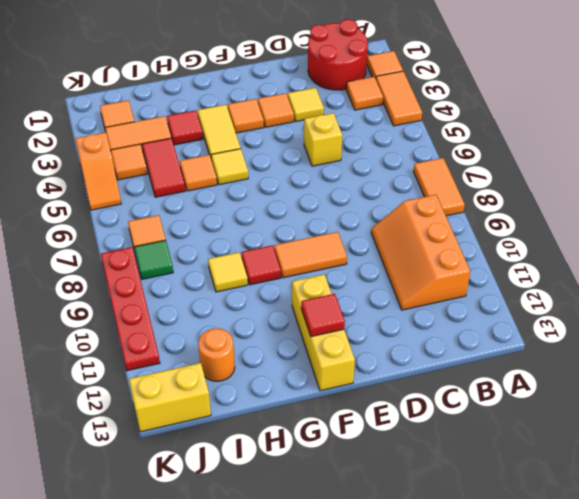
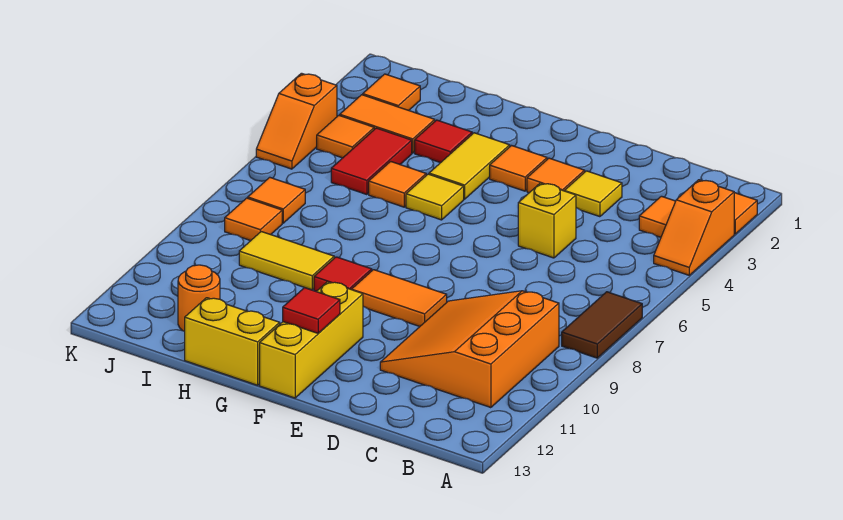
orange 1x2 tile [376,71,422,126] -> orange 1x2 slope [654,180,734,275]
orange 1x2 tile [414,158,465,216] -> brown 1x2 tile [562,292,642,358]
red 2x2 round brick [308,19,368,90] -> none
orange 2x3 slope [371,195,470,310] -> orange 3x3 slope [380,291,559,408]
yellow 1x1 tile [208,252,248,292] -> yellow 1x2 tile [239,232,334,290]
green 1x1 tile [134,240,173,279] -> orange 1x1 tile [225,198,282,241]
yellow 1x2 brick [129,363,211,432] -> yellow 1x2 brick moved to [185,298,280,385]
red 1x4 plate [101,247,160,371] -> none

